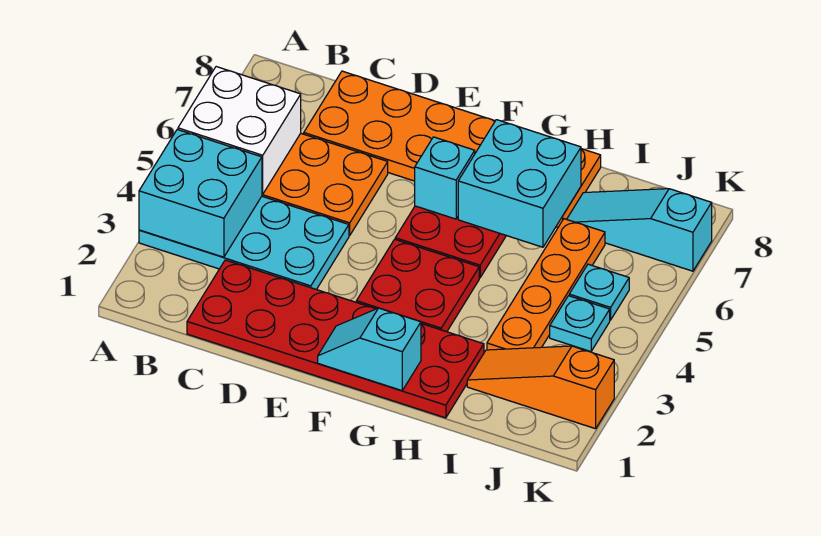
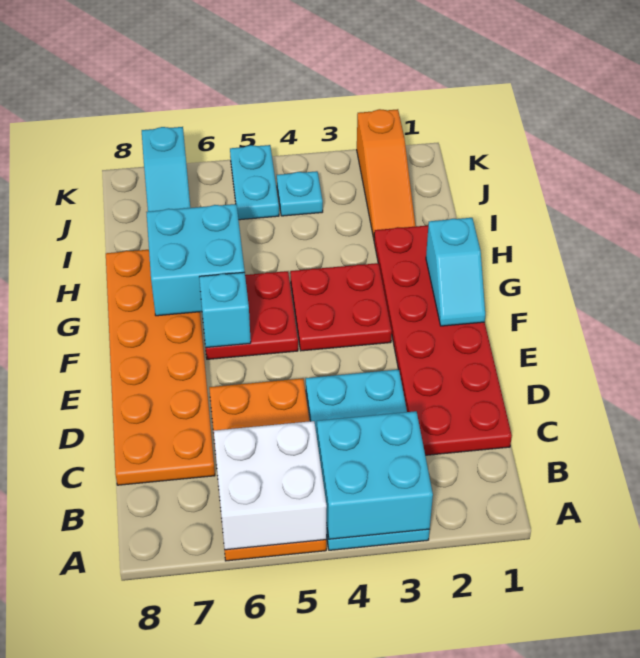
orange 1x4 plate [487,219,605,350] -> none
cyan 1x1 plate [569,264,629,320] -> cyan 1x2 plate [230,145,279,220]

